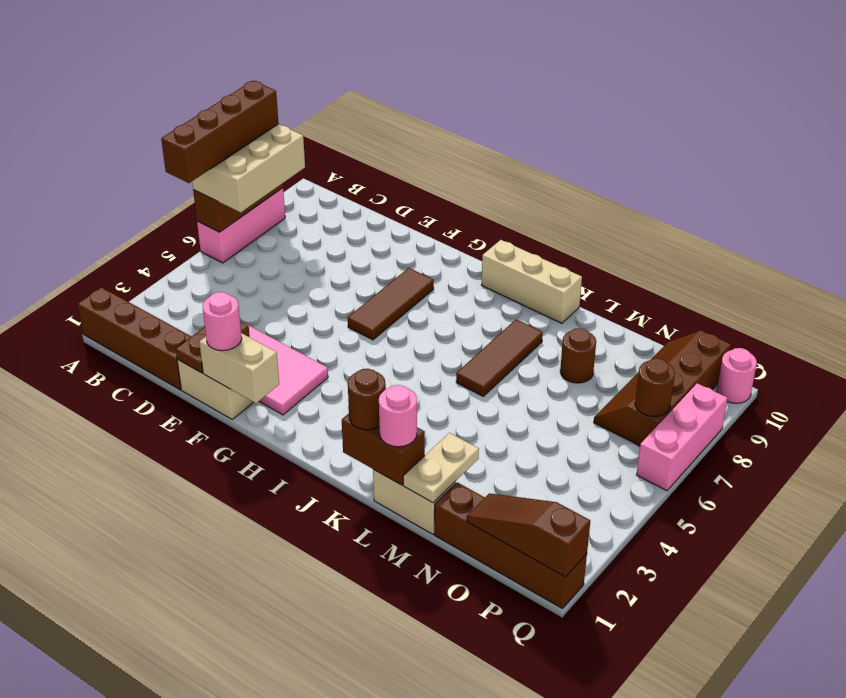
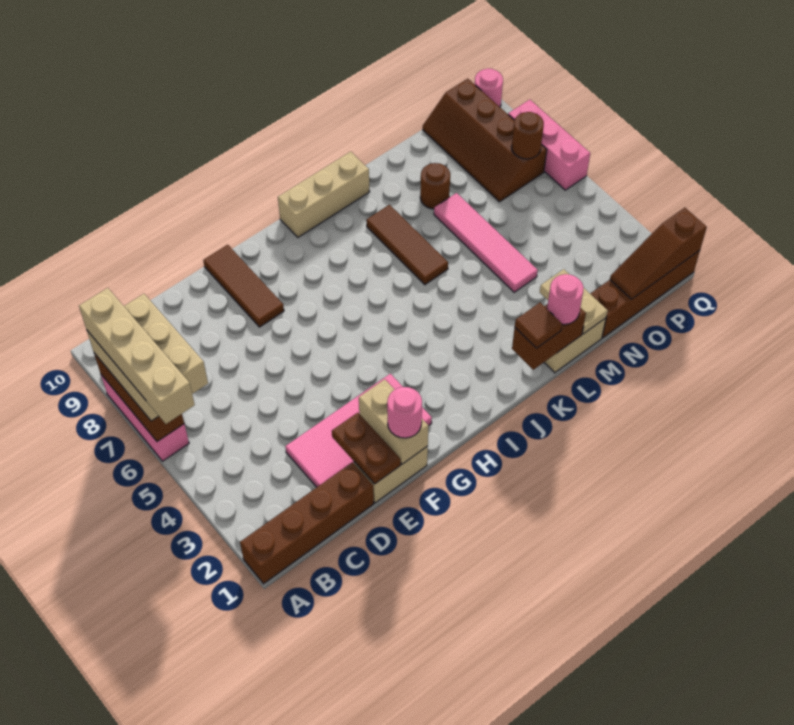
brown 1x4 brick [161,81,279,183] -> tan 1x4 brick [79,288,195,424]
tan 1x2 brick [199,333,279,403] -> tan 1x2 brick turned to [359,379,428,464]
brown 1x3 tile [348,268,434,340] -> brown 1x3 tile moved to [203,245,284,327]
brown 1x1 round brick [348,369,386,430] -> brown 1x1 tile [515,303,562,348]
none -> pink 1x4 tile [434,193,538,292]

